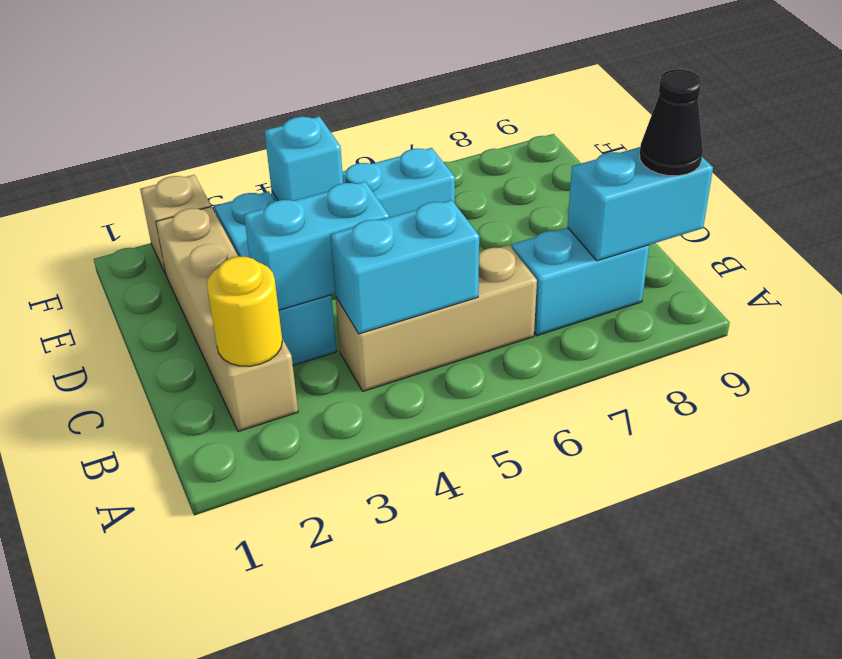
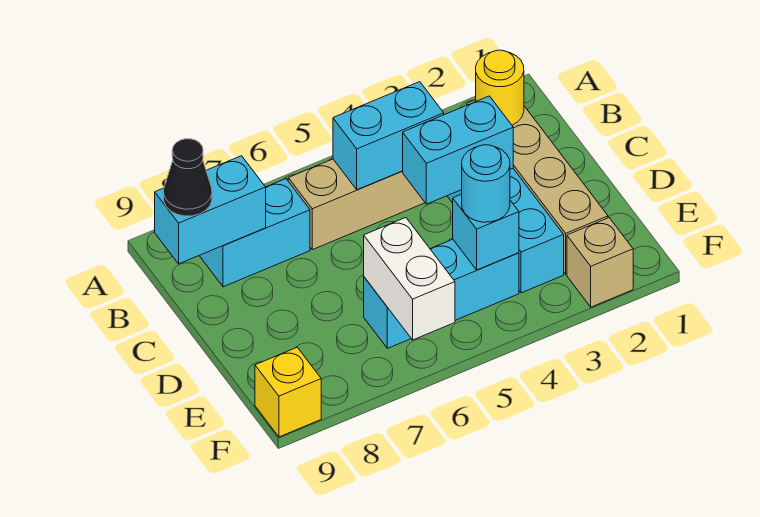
none -> cyan 1x1 round brick [462,145,510,222]
none -> white 1x2 brick [364,218,455,340]
none -> yellow 1x1 brick [255,347,321,437]

